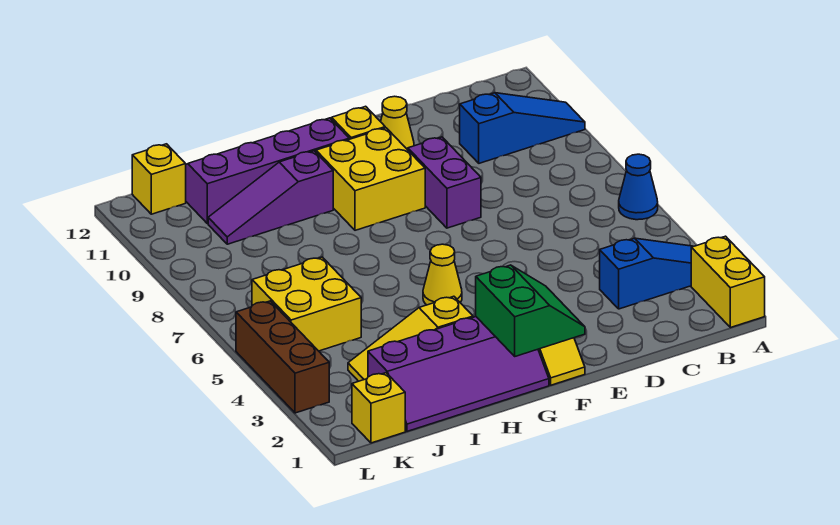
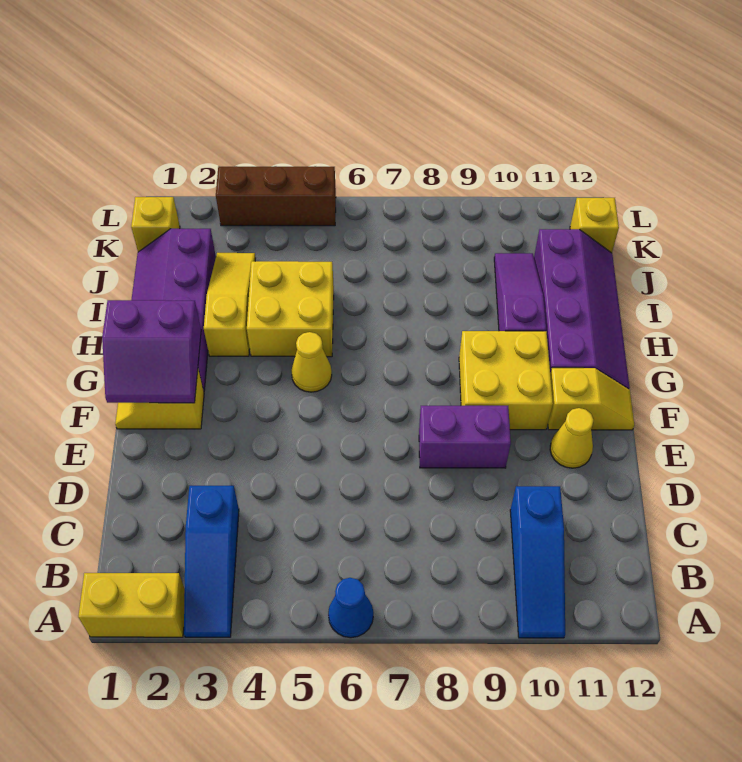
green 2x2 slope [476,265,585,356] -> purple 2x2 slope [102,300,201,403]
yellow 2x2 brick [252,257,361,351] -> yellow 2x2 brick moved to [247,261,334,357]

